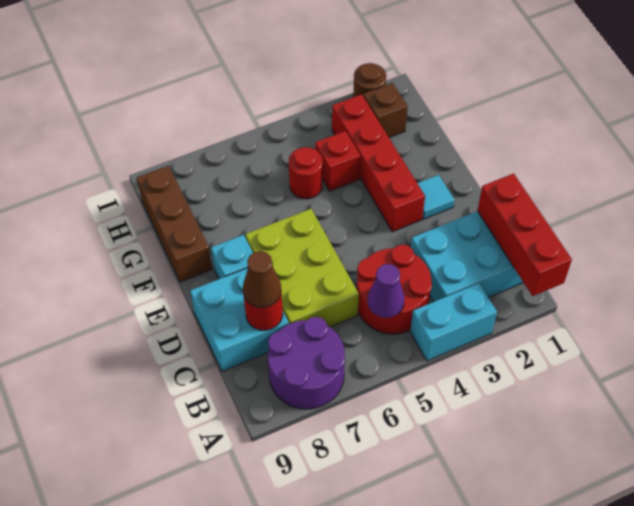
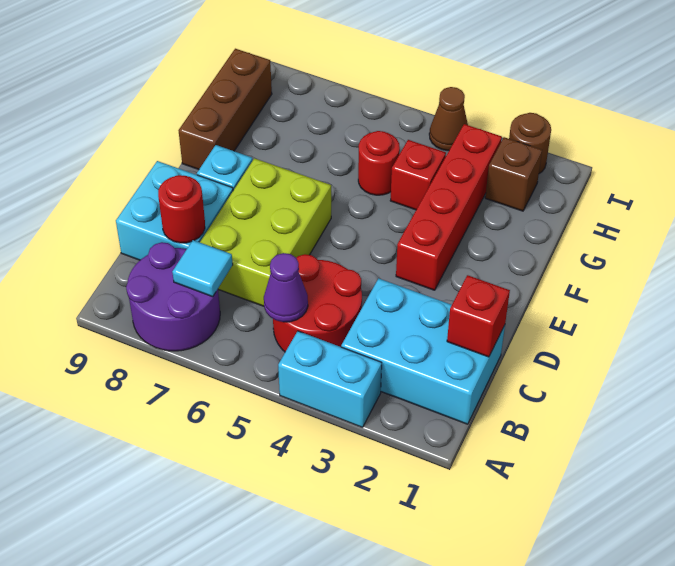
red 1x3 brick [477,173,572,296] -> red 1x1 brick [447,275,510,357]
brown 1x1 cone [243,251,281,307] -> brown 1x1 cone moved to [429,87,468,151]
cyan 1x1 tile [417,175,455,219] -> cyan 1x1 tile moved to [172,240,233,297]

